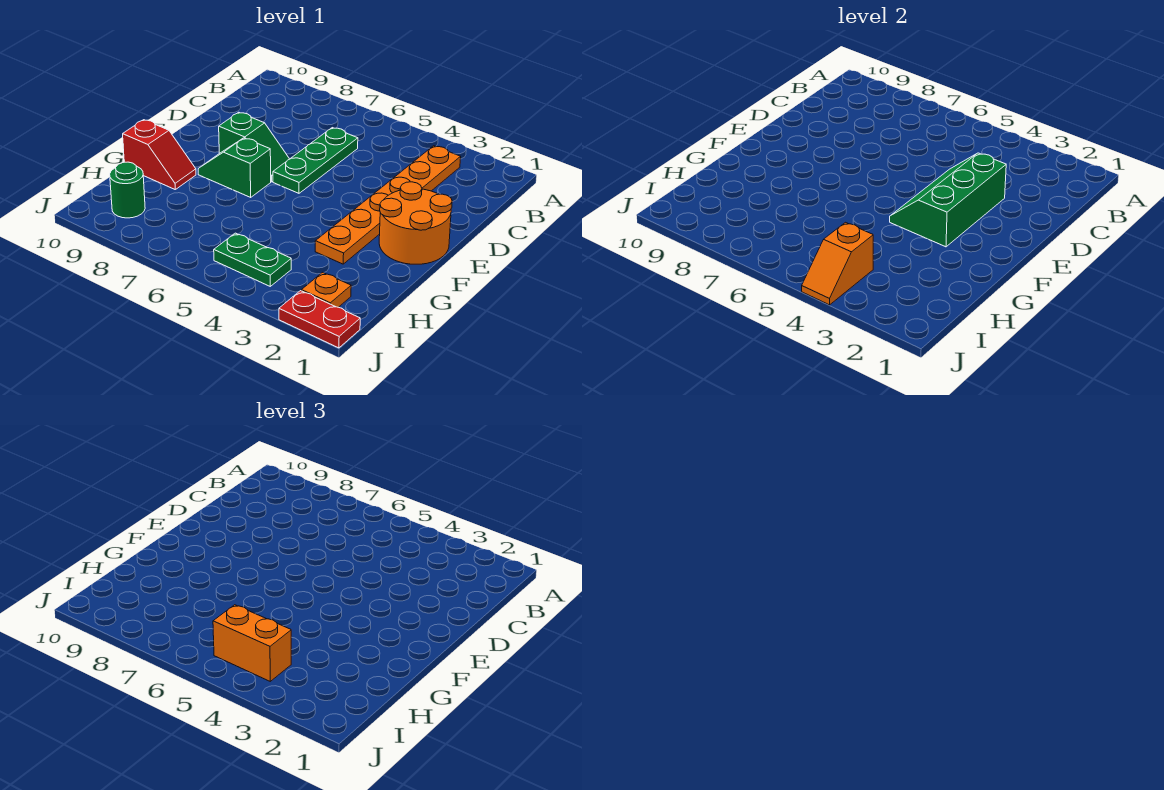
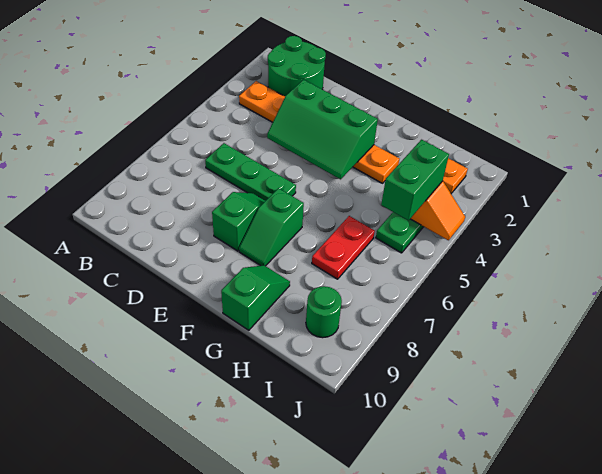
none -> green 2x2 round brick [268,36,326,96]
orange 2x2 round brick [379,182,452,264] -> none
red 1x2 slope [123,120,196,189] -> green 1x2 slope [221,265,290,330]
orange 1x2 brick [213,605,291,681] -> green 1x2 brick [381,140,449,221]
red 1x2 plate [279,291,360,348] -> red 1x2 plate moved to [312,216,375,279]

